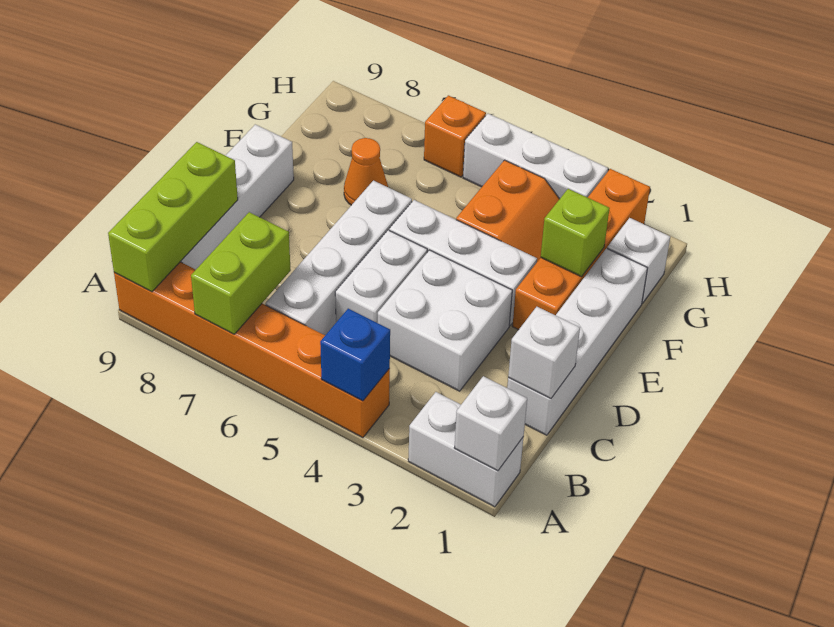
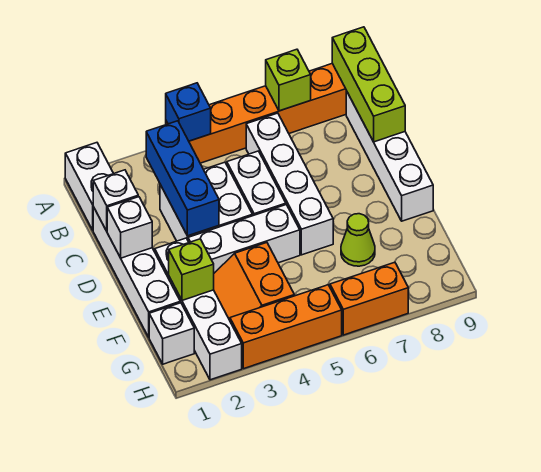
white 1x2 brick [408,392,523,507] -> white 1x2 brick turned to [65,143,114,230]
white 1x1 brick [454,376,527,471] -> white 1x1 brick moved to [107,197,152,258]
lime 1x2 brick [191,212,291,334] -> lime 1x1 brick [266,49,311,111]
none -> blue 1x3 brick [146,121,219,236]
orange 1x4 brick [512,169,650,330] -> white 1x4 brick [155,238,242,380]
orange 1x1 cone [344,138,388,205] -> lime 1x1 cone [341,214,375,266]
white 1x3 brick [463,114,608,199] -> orange 1x3 brick [230,285,342,369]
orange 1x1 brick [424,95,486,177] -> orange 1x2 brick [330,262,408,335]

